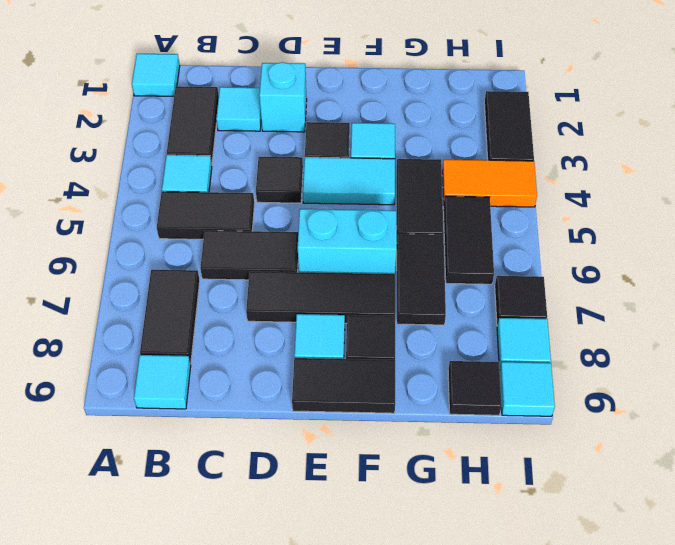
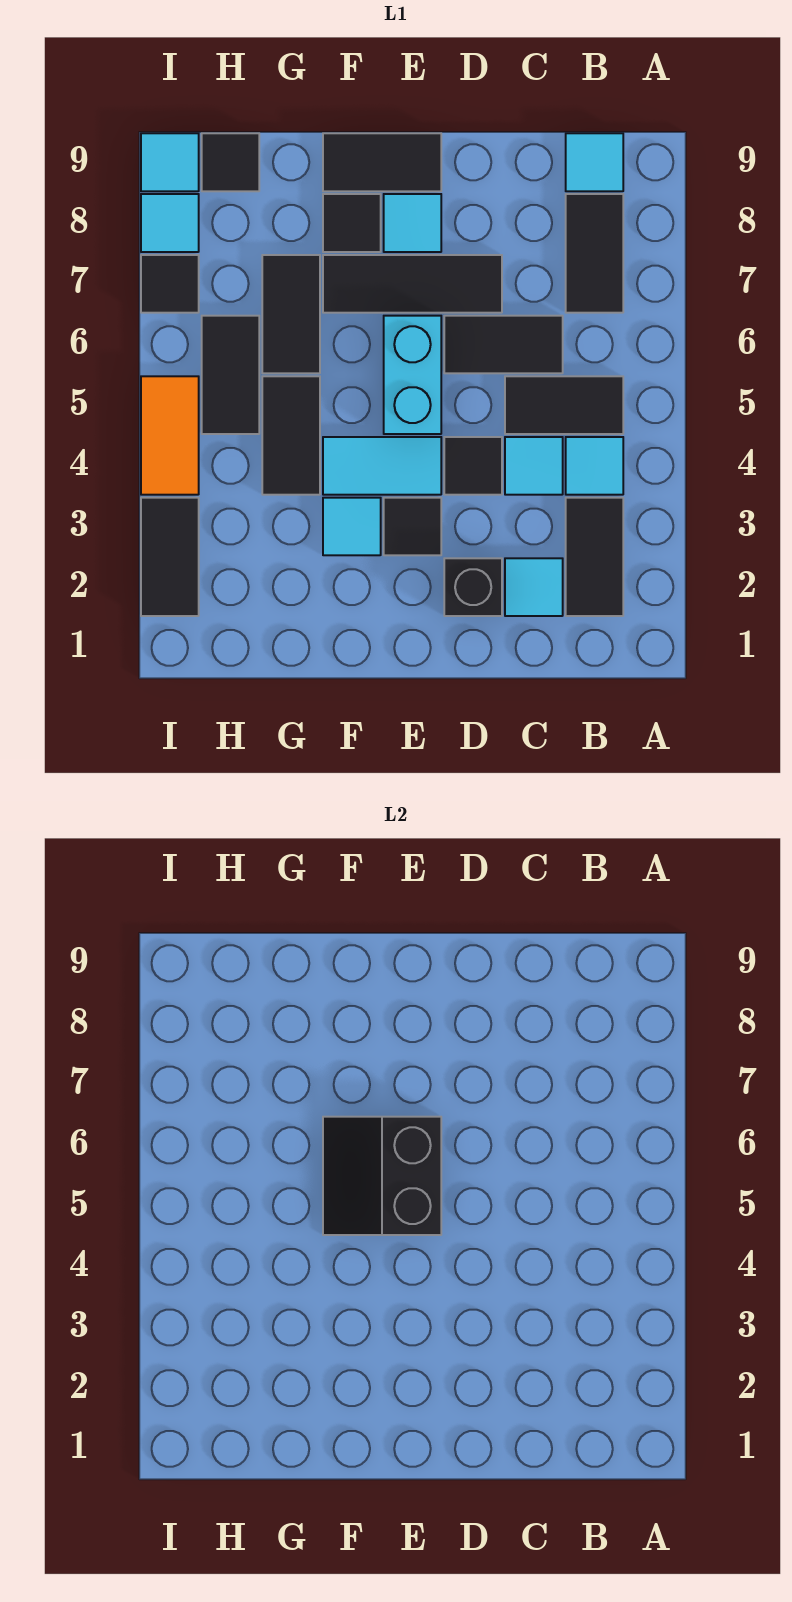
cyan 1x1 tile [132,54,180,96] -> cyan 1x1 tile moved to [505,437,563,495]
cyan 1x1 brick [259,62,307,132] -> black 1x1 brick [444,558,502,616]
none -> black 2x2 slope [323,1117,441,1235]
cyan 1x2 brick [298,209,397,274] -> cyan 1x2 brick turned to [384,316,441,434]
orange 1x2 tile [442,160,537,207] -> orange 1x2 tile turned to [141,376,199,495]

